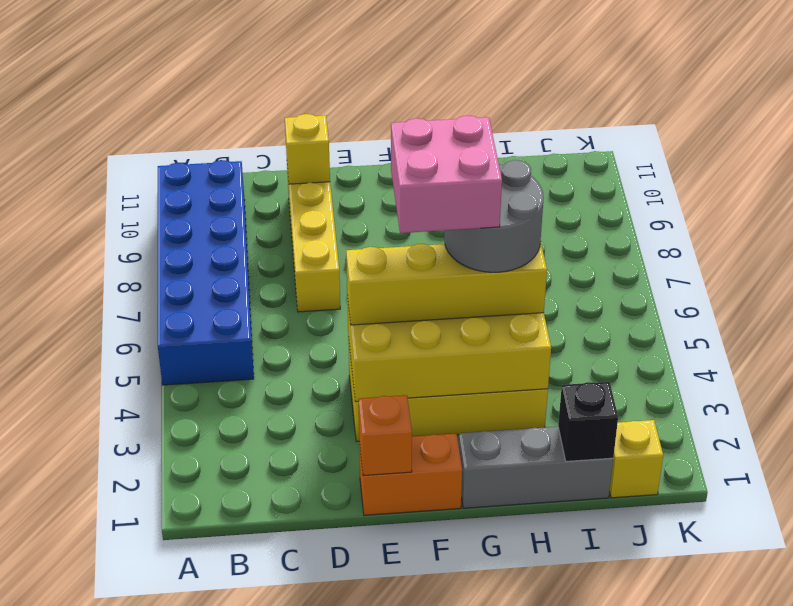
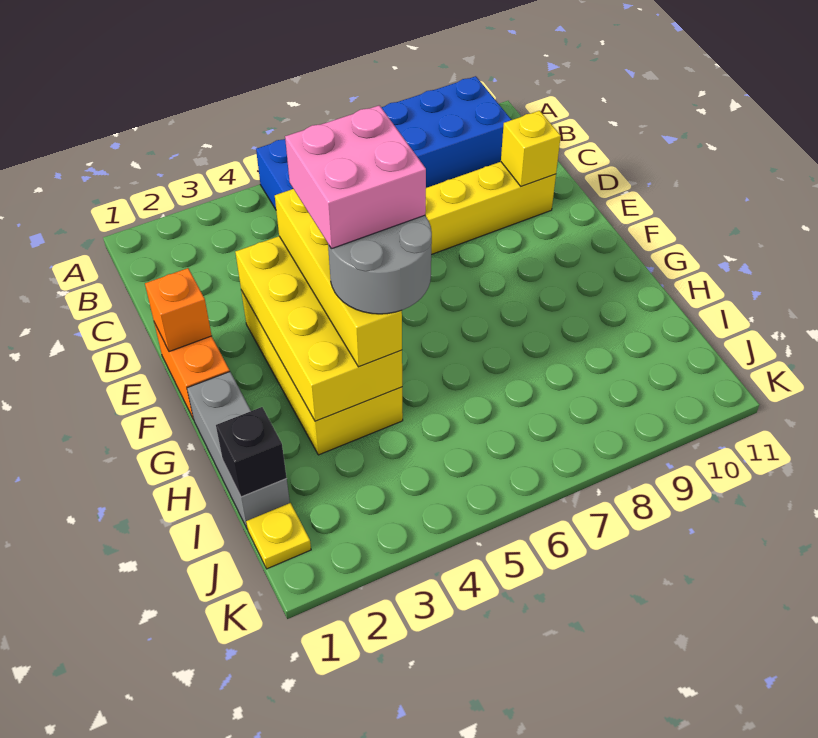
yellow 1x1 brick [609,420,663,498] -> yellow 1x1 plate [246,503,311,569]

